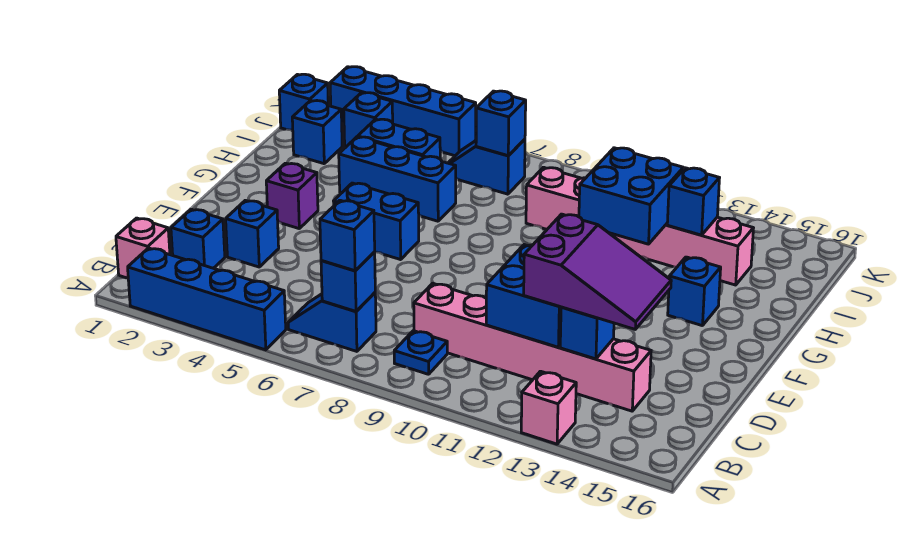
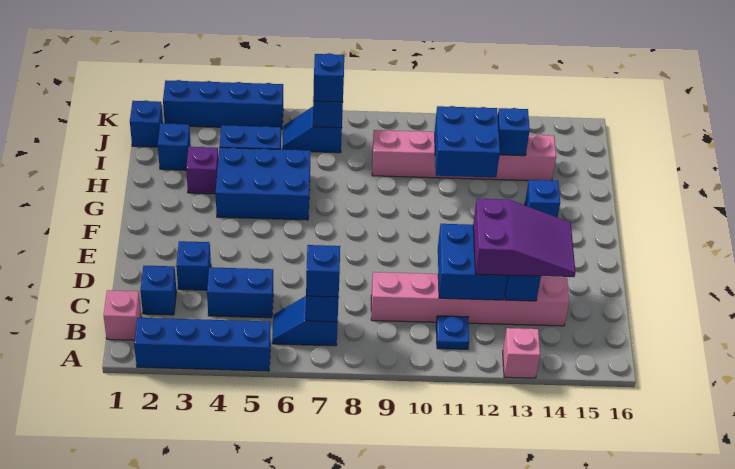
blue 1x1 plate [394,331,447,374] -> blue 1x1 plate moved to [436,316,469,349]
purple 1x1 brick [266,163,318,228] -> purple 1x1 brick moved to [186,147,218,194]
blue 1x2 brick [334,183,419,260] -> blue 1x2 brick moved to [207,267,273,318]
blue 1x3 brick [339,137,456,221] -> blue 2x3 brick [216,148,311,220]
blue 1x1 brick [344,93,393,147] -> blue 1x1 brick moved to [313,53,344,102]

